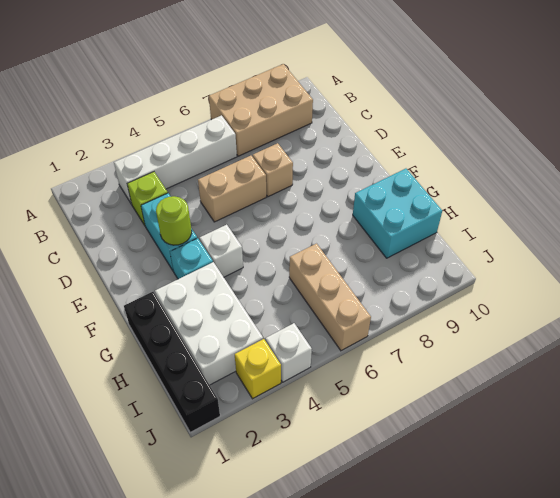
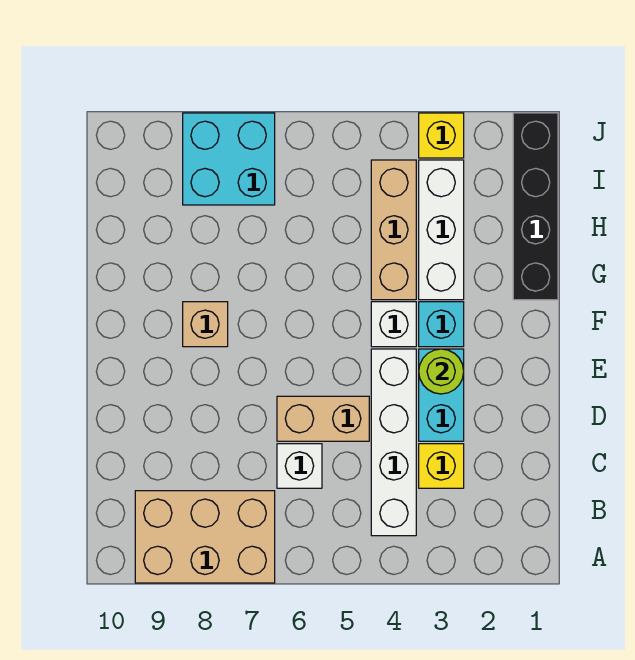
white 1x4 brick [114,115,237,204] -> white 1x4 brick turned to [371,349,416,536]
lime 1x1 brick [127,172,168,225] -> yellow 1x1 brick [419,444,464,488]
tan 1x1 brick [253,143,293,197] -> tan 1x1 brick moved to [183,302,228,347]
white 2x3 brick [155,262,263,385] -> white 1x3 brick [419,160,464,300]
cyan 2x2 brick [353,169,442,258] -> cyan 2x2 brick moved to [183,113,275,205]
tan 1x3 brick [289,244,371,351] -> tan 1x3 brick moved to [371,160,416,300]
white 1x1 brick [265,323,312,382] -> white 1x1 brick moved to [277,444,322,488]

